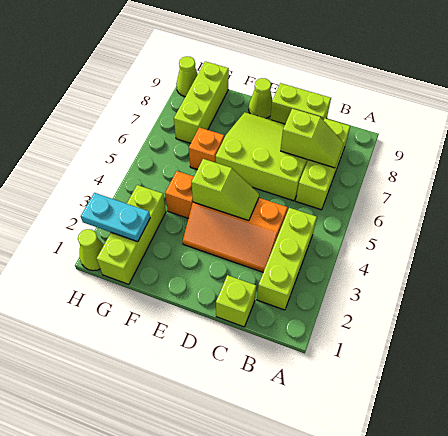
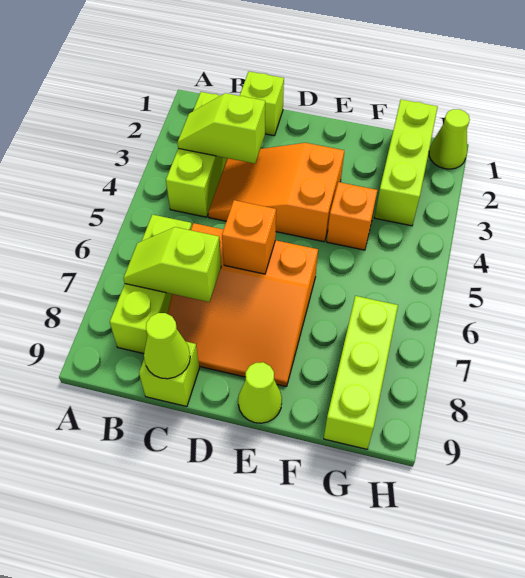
orange 2x3 slope [183,198,288,272] -> orange 2x3 slope turned to [208,143,344,242]
lime 3x3 slope [216,112,308,201] -> orange 3x3 slope [168,223,318,387]
lime 1x2 brick [270,83,331,124] -> lime 1x1 brick [139,342,199,406]
lime 1x2 slope [191,159,259,221] -> lime 1x2 slope moved to [177,93,265,164]
orange 1x1 brick [189,127,224,170] -> orange 1x1 brick moved to [222,200,276,274]
cyan 1x2 plate [81,193,150,242] -> none
lime 1x1 cone [176,56,198,97] -> lime 1x1 cone moved to [144,313,190,379]

